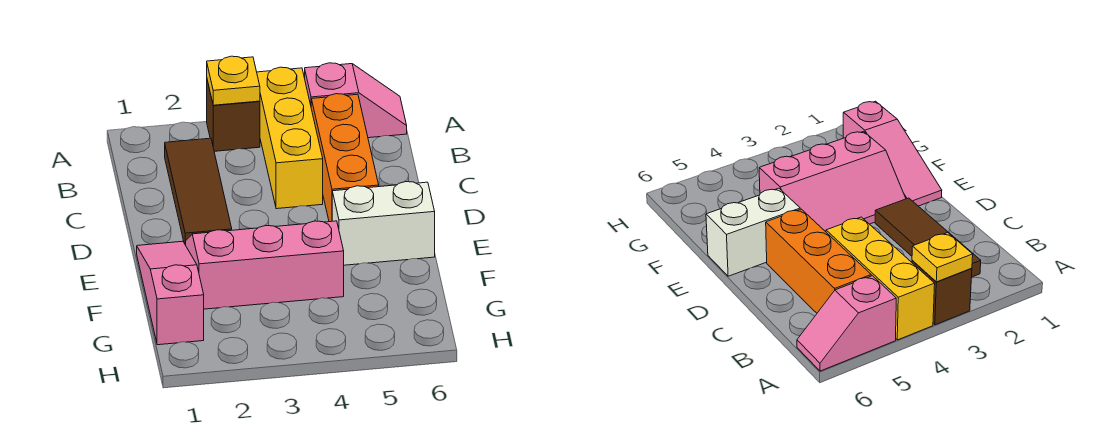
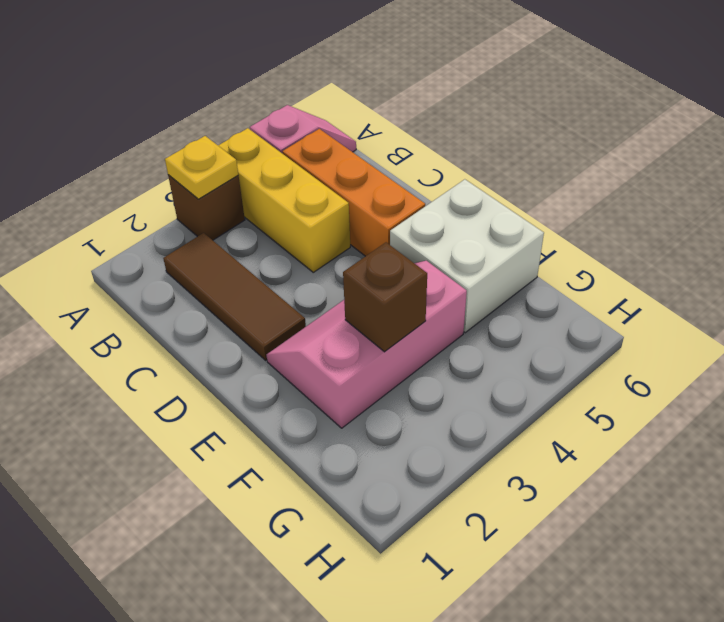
pink 1x3 slope [137,241,204,345] -> none
white 1x2 brick [332,182,435,265] -> white 2x2 brick [390,179,544,333]
none -> brown 1x1 brick [343,242,427,352]

